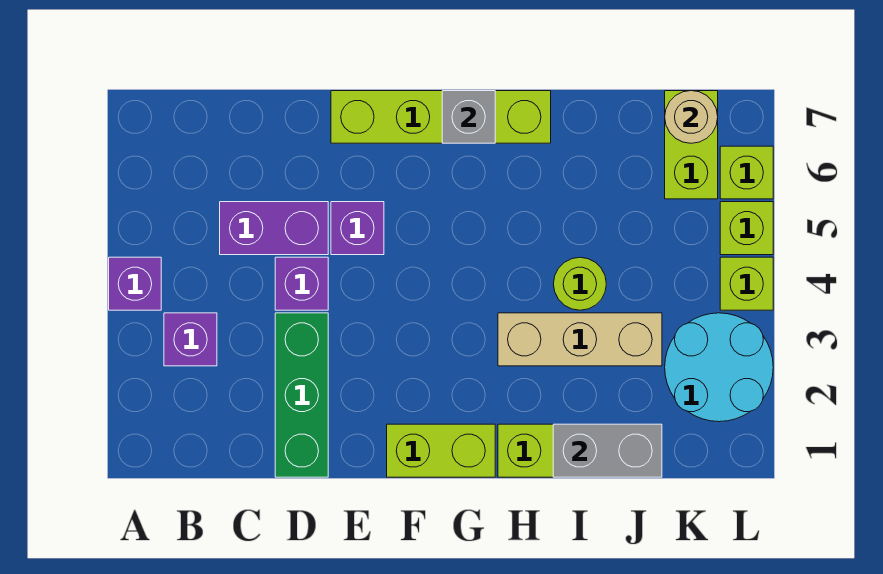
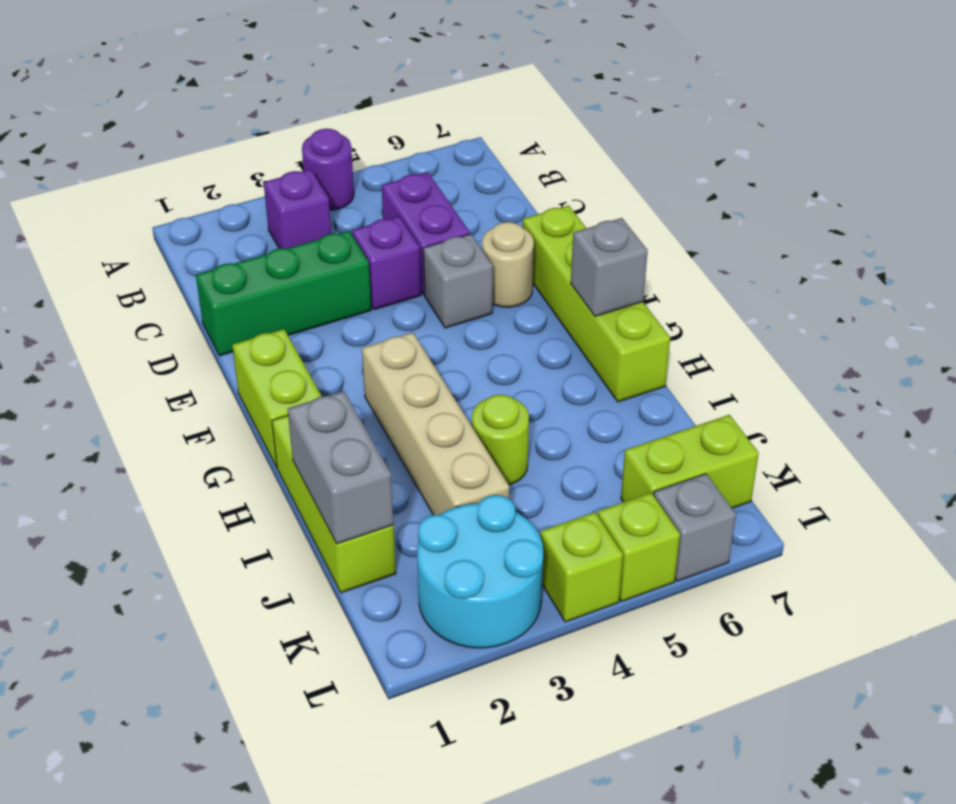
purple 1x1 brick [109,257,161,310] -> purple 1x1 round brick [302,129,354,210]
purple 1x1 brick [331,202,384,255] -> grey 1x1 brick [423,234,493,328]
tan 1x3 brick [498,313,662,366] -> tan 1x4 brick [362,332,509,515]
tan 1x1 round brick [665,91,718,143] -> tan 1x1 round brick moved to [482,222,534,307]
lime 1x1 brick [720,146,773,199] -> grey 1x1 brick [654,474,736,581]

